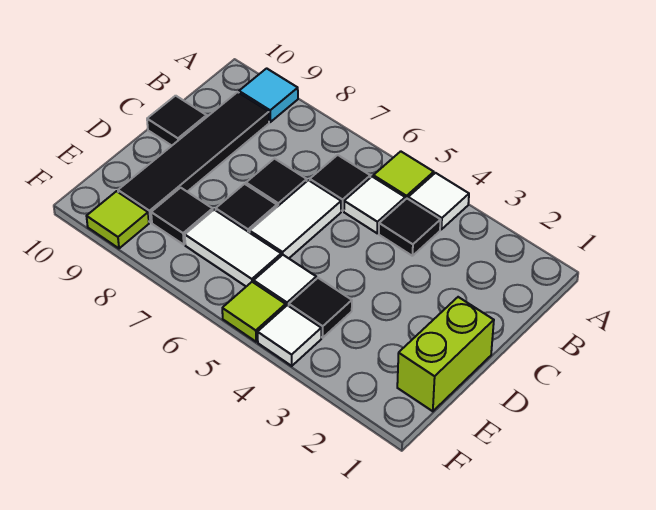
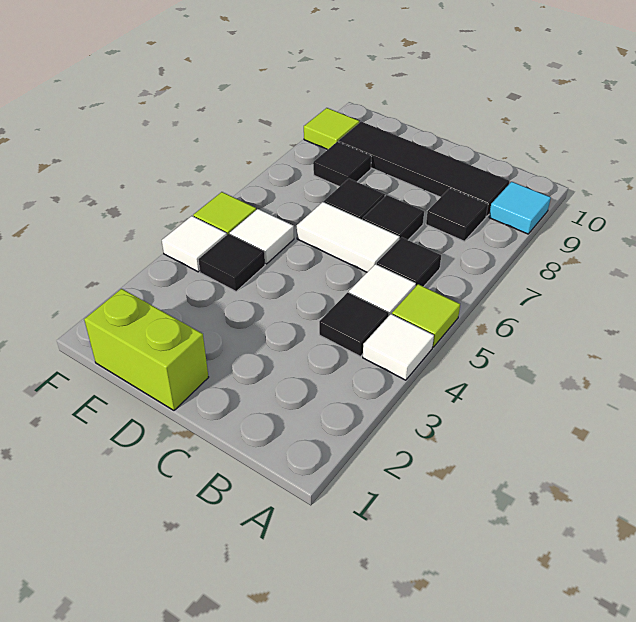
black 1x1 tile [147,96,207,146] -> black 1x1 tile moved to [426,188,488,241]
white 1x2 tile [185,210,281,286] -> none

